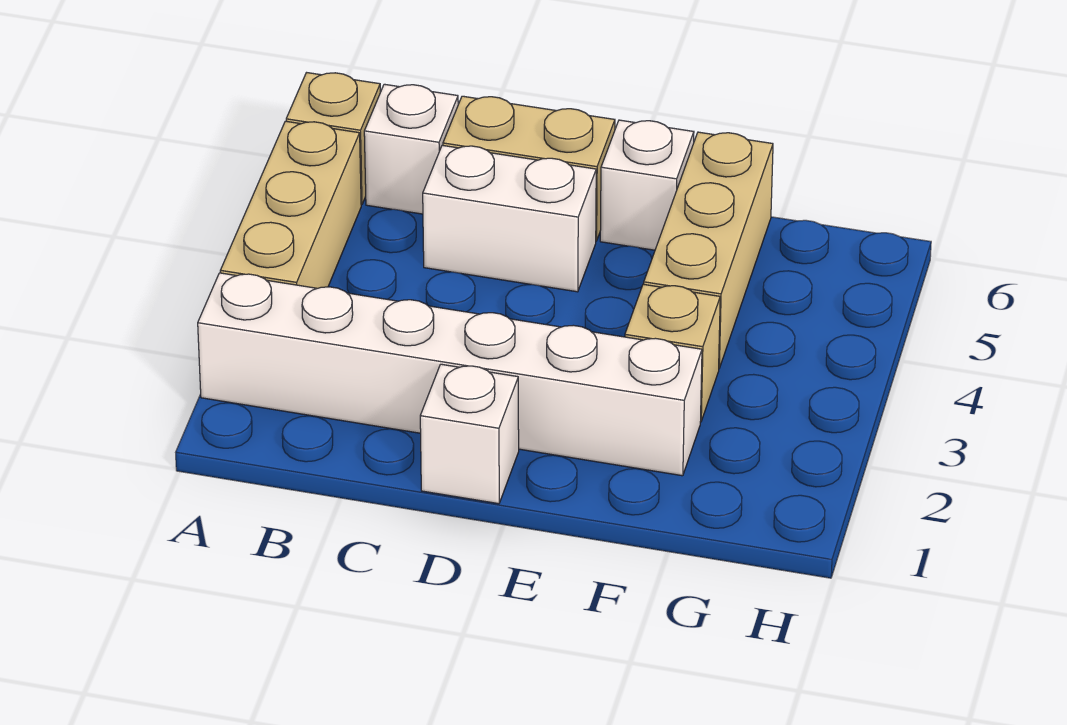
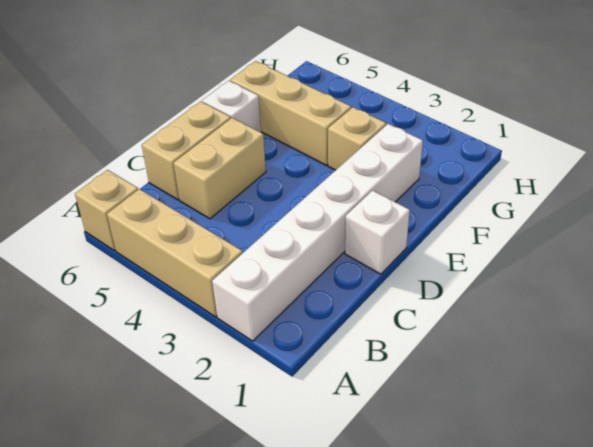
white 1x1 brick [364,84,458,214] -> none
white 1x2 brick [423,145,596,292] -> tan 1x2 brick [173,118,266,219]

